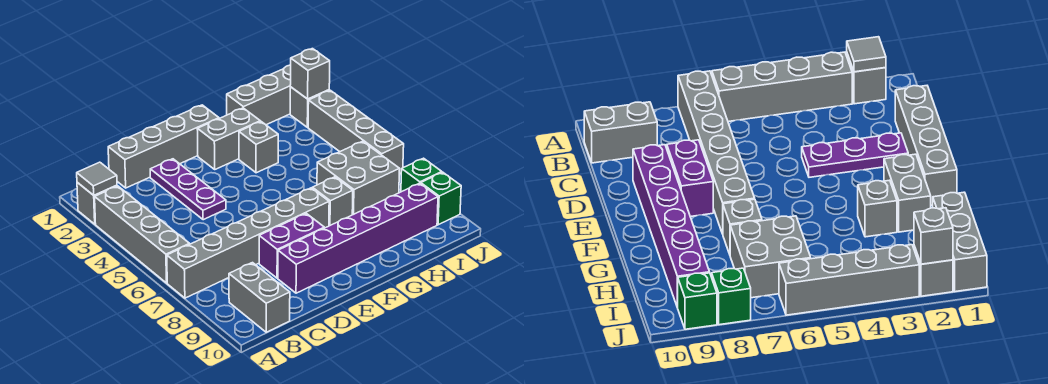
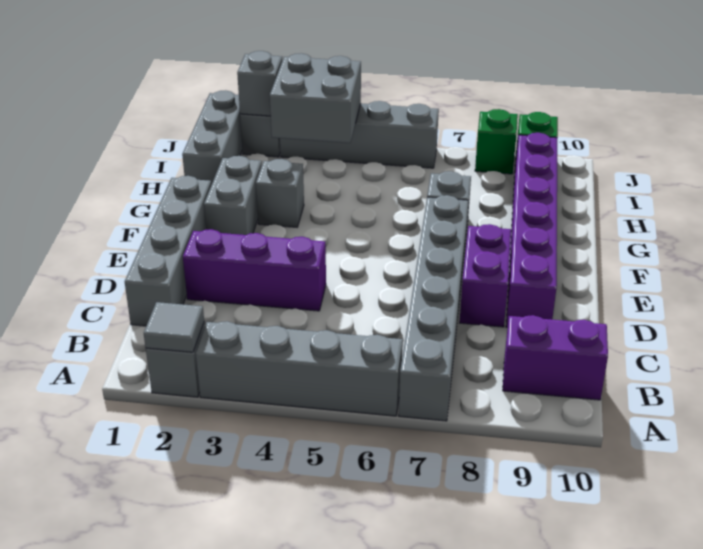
grey 1x2 brick [229,263,290,332] -> purple 1x2 brick [503,315,608,400]
purple 1x3 plate [150,159,226,220] -> purple 1x3 brick [183,229,326,311]
grey 2x2 brick [317,141,400,215] -> grey 2x2 brick moved to [270,53,361,143]

